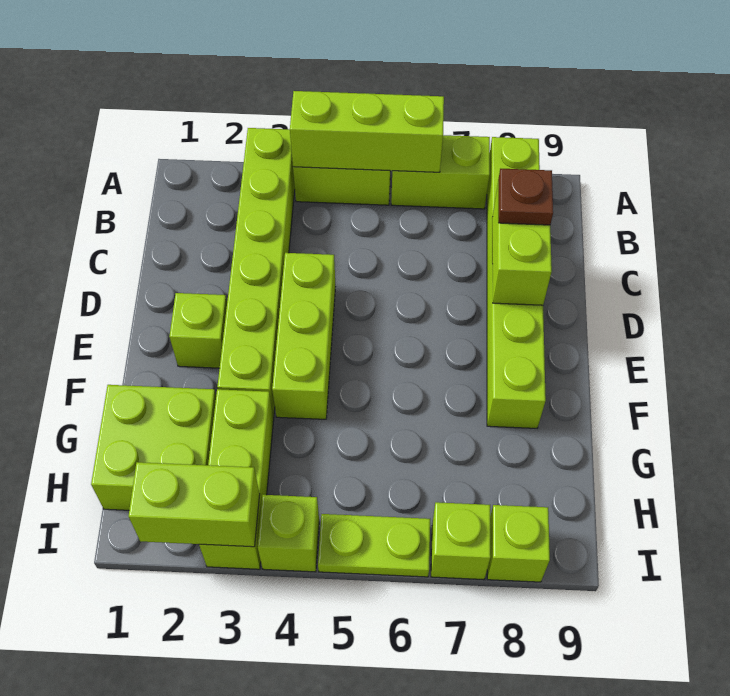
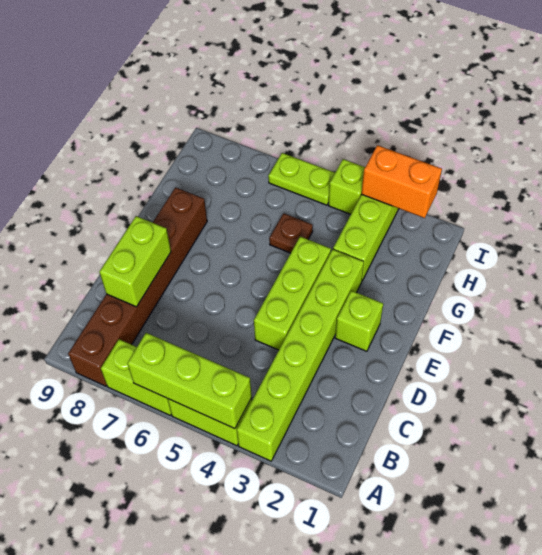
lime 1x6 brick [487,137,546,428] -> brown 1x6 brick [68,187,207,386]
brown 1x1 plate [498,169,553,225] -> brown 1x1 plate moved to [269,213,313,253]
lime 2x2 brick [91,385,216,510] -> none
lime 1x2 brick [128,462,260,547] -> orange 1x2 brick [362,145,442,218]
lime 1x1 brick [431,502,491,580] -> none
lime 1x1 brick [487,505,550,582] -> none

